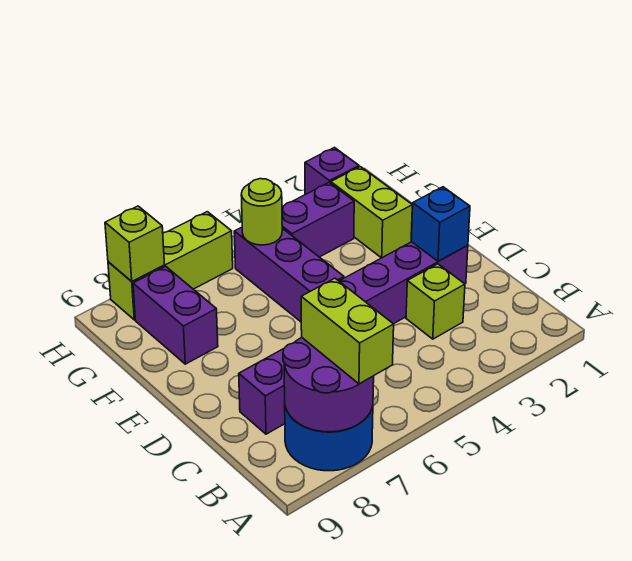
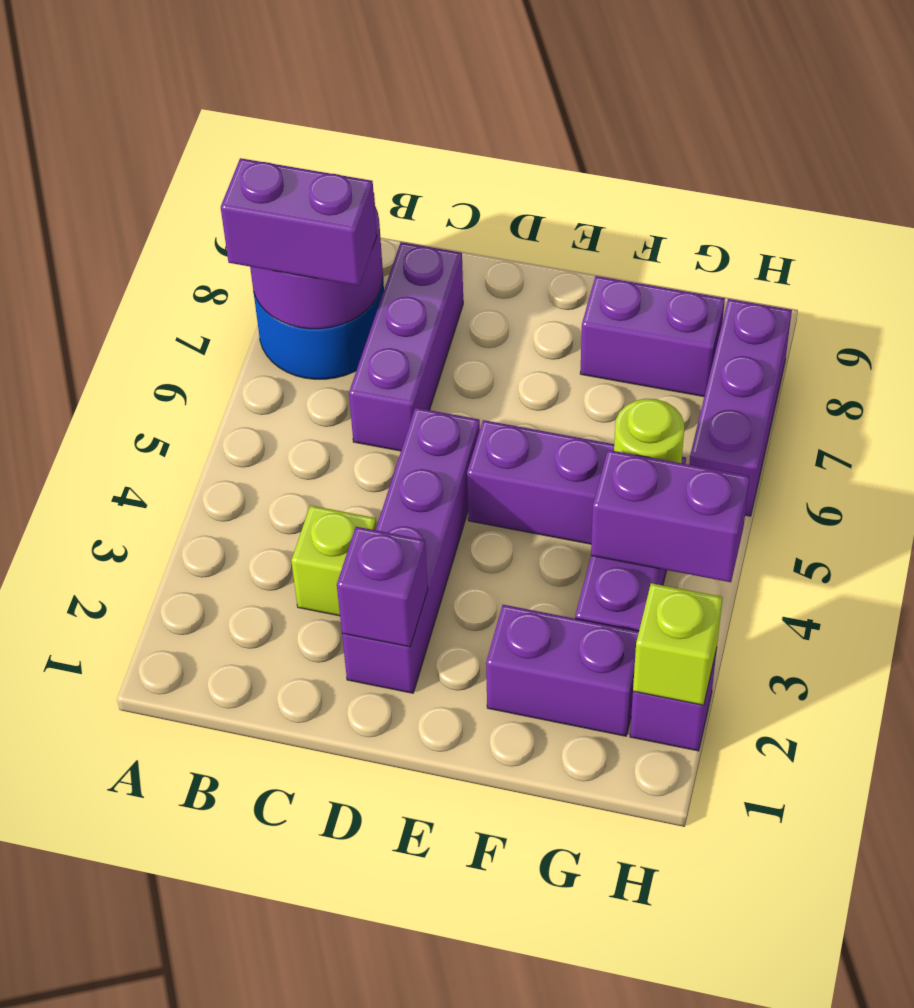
lime 1x2 brick [301,278,394,384] -> purple 1x2 brick [221,158,377,286]
blue 1x1 brick [411,187,470,261] -> purple 1x1 brick [337,527,428,647]
lime 1x2 brick [331,167,412,258] -> purple 1x2 brick [486,605,639,736]
none -> purple 1x2 brick [591,450,750,582]
lime 1x3 brick [108,212,233,320] -> purple 1x3 brick [689,299,792,516]
lime 1x1 brick [105,206,165,281] -> lime 1x1 brick moved to [633,583,723,706]

